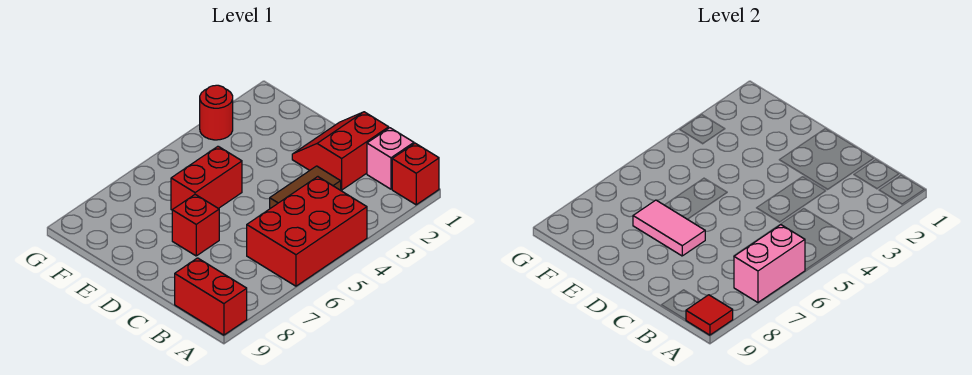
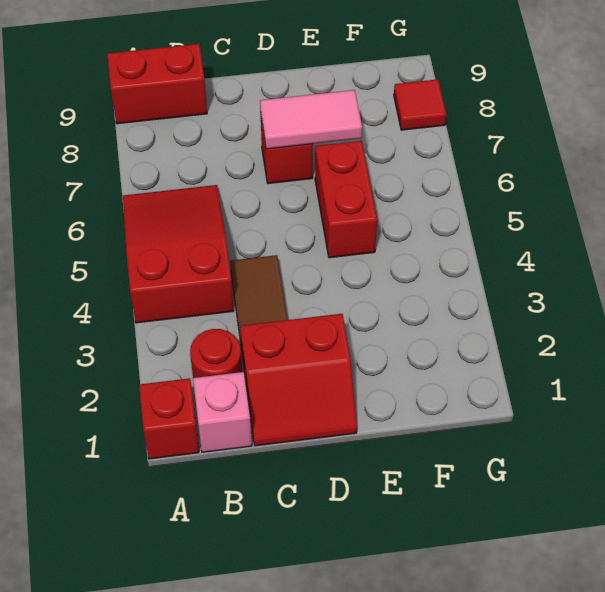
red 2x3 brick [247,177,367,286] -> red 2x3 slope [123,185,234,323]
pink 1x2 brick [734,225,805,302] -> none
red 1x1 tile [686,295,733,335] -> red 1x1 tile moved to [394,79,446,130]
red 2x2 slope [292,112,389,190] -> red 2x2 slope turned to [240,314,357,446]
red 1x1 round brick [200,85,233,140] -> red 1x1 round brick moved to [190,329,242,378]

